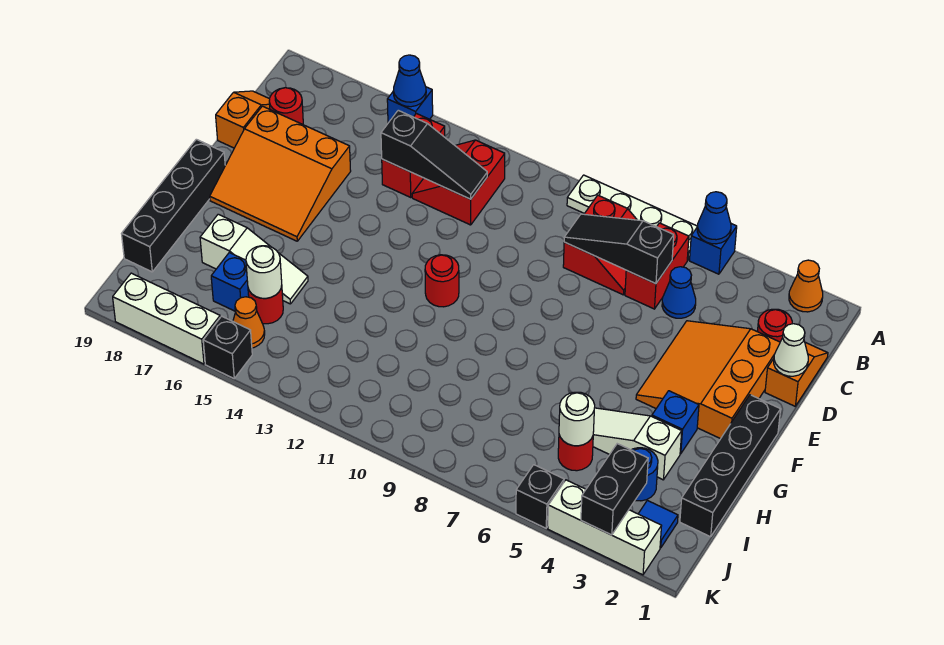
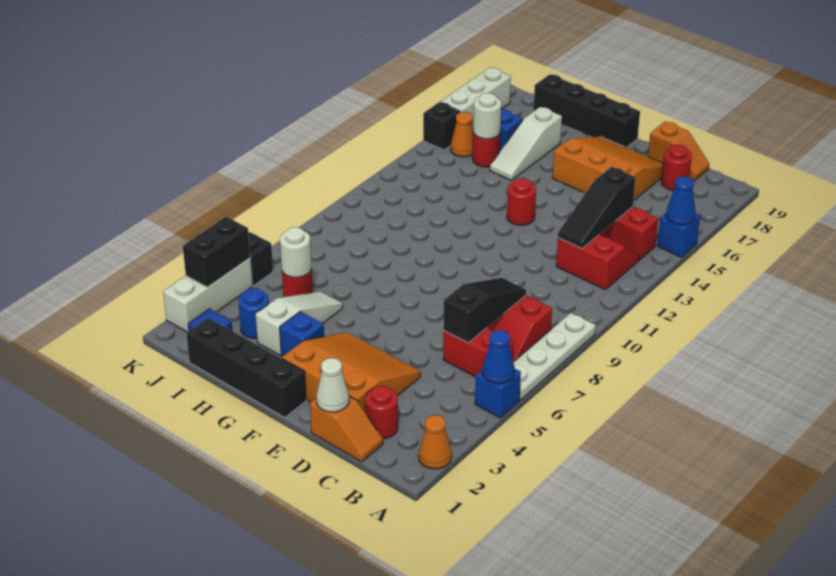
blue 1x1 cone [662,267,696,318] -> none
orange 3x3 slope [210,106,351,241] -> orange 3x3 slope turned to [553,137,663,201]
red 1x1 round brick [425,255,459,307] -> red 1x1 round brick moved to [507,178,536,225]
black 1x2 brick [581,444,648,535] -> black 1x2 brick turned to [183,217,250,287]

